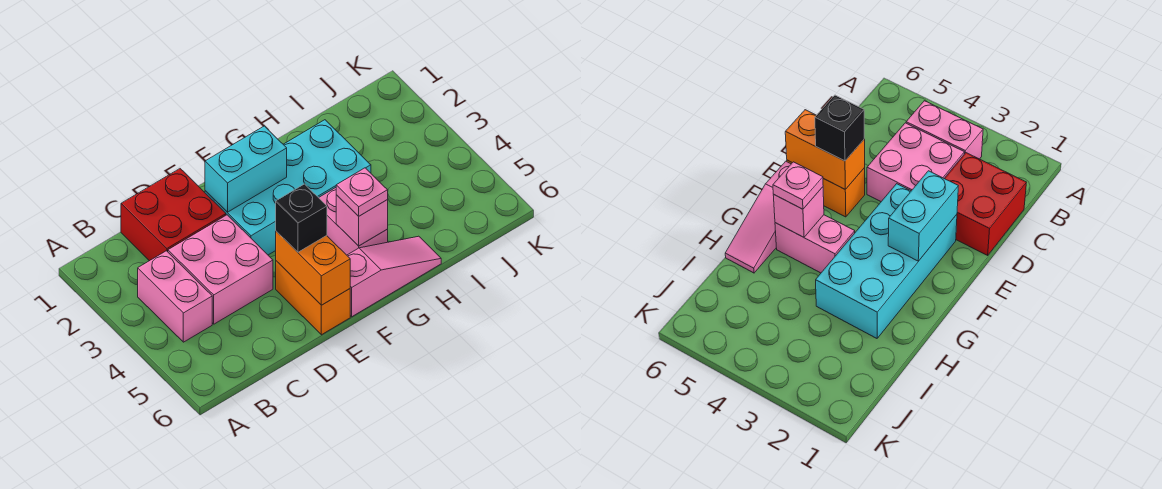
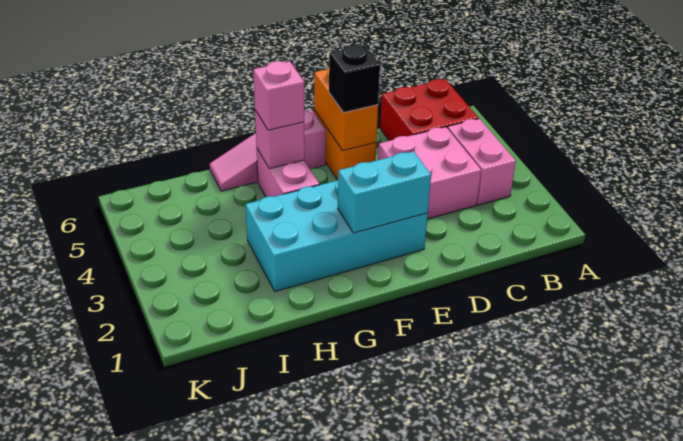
red 2x2 brick [121,169,226,261] -> red 2x2 brick moved to [380,79,479,141]
pink 1x1 plate [336,168,388,216] -> pink 1x1 brick [253,61,304,130]

